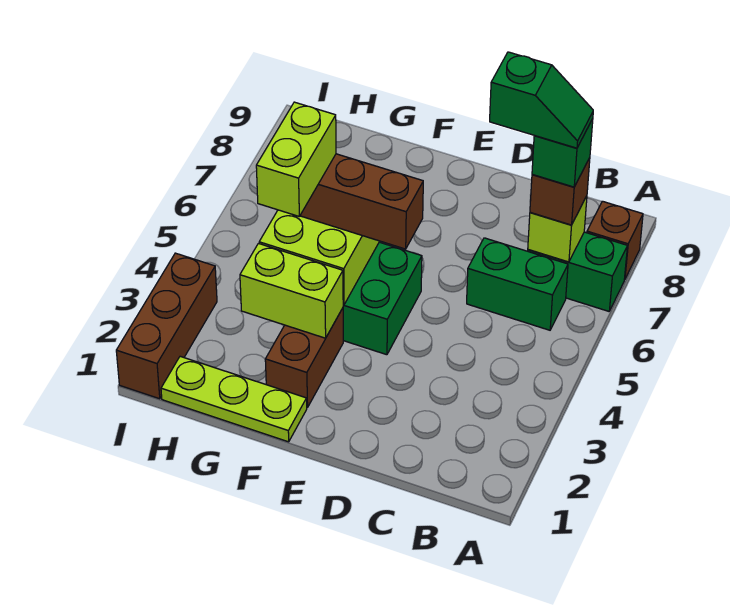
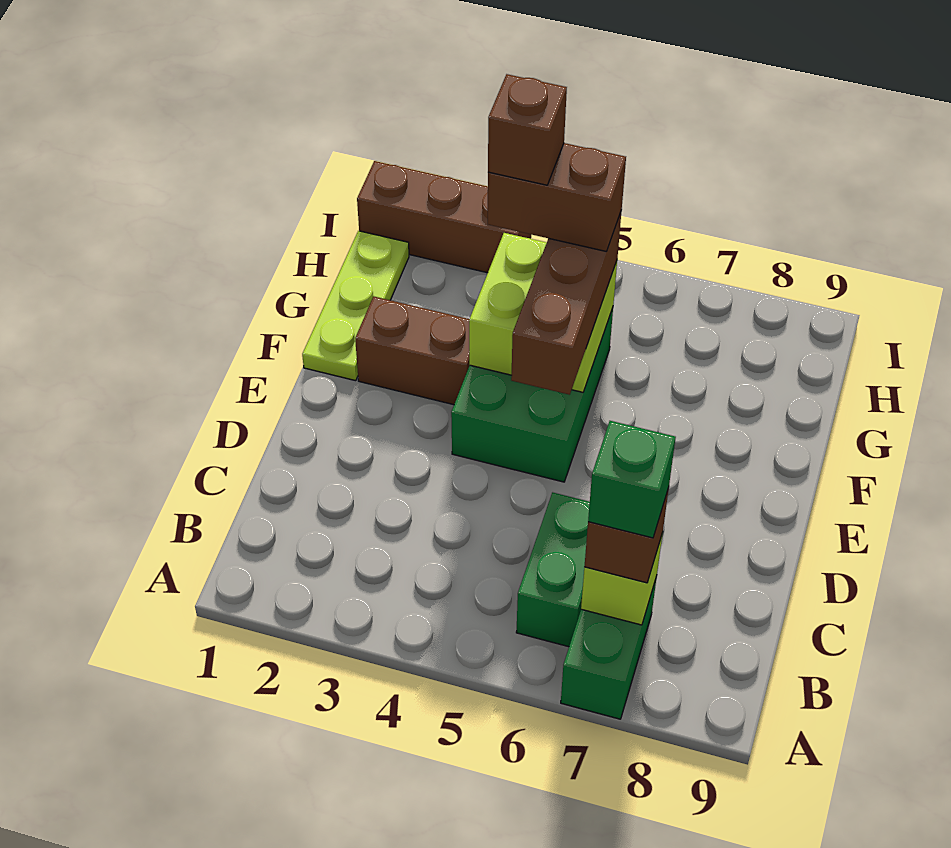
brown 1x1 brick [587,201,643,279] -> brown 1x1 brick moved to [488,74,567,185]
green 1x2 slope [490,52,593,148] -> none
lime 1x2 brick [240,244,343,338] -> none
lime 1x2 brick [256,102,336,216] -> brown 1x2 brick [488,143,626,252]

